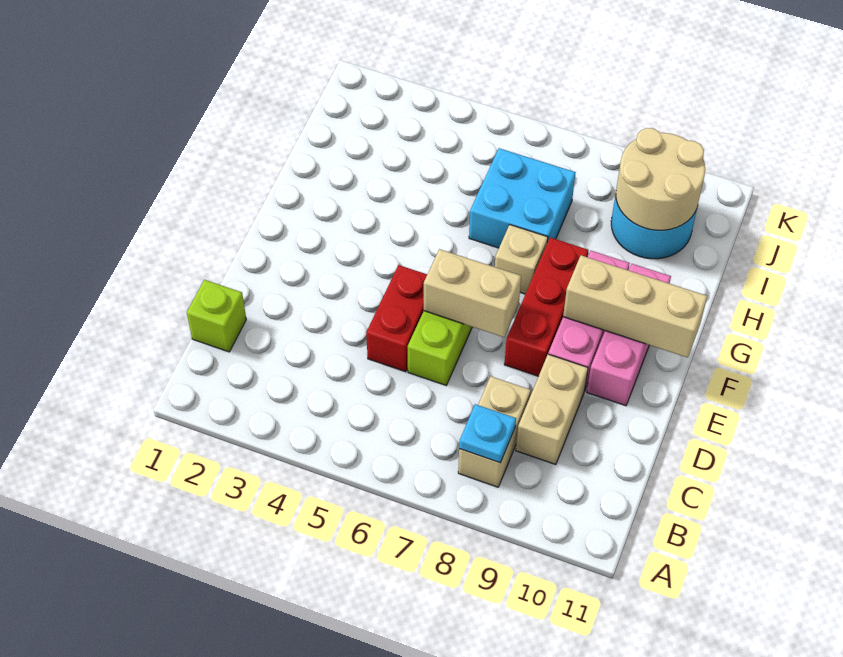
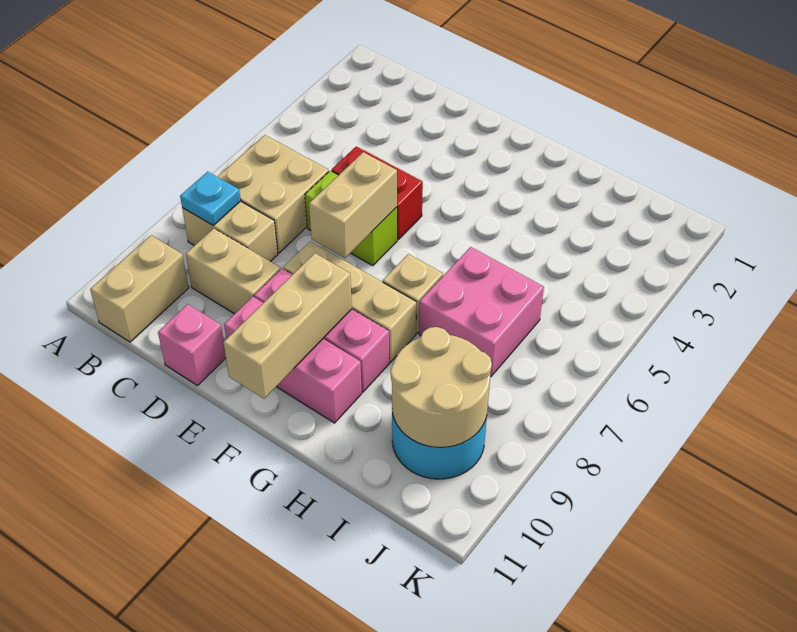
none -> tan 2x2 brick [218,135,329,253]
none -> tan 1x2 brick [90,236,189,342]
lime 1x1 brick [187,280,246,352] -> none
none -> pink 1x1 brick [158,304,226,386]
red 1x3 brick [504,238,588,376] -> tan 1x3 brick [283,241,416,362]
cyan 2x2 brick [469,148,576,248] -> pink 2x2 brick [419,247,544,376]

